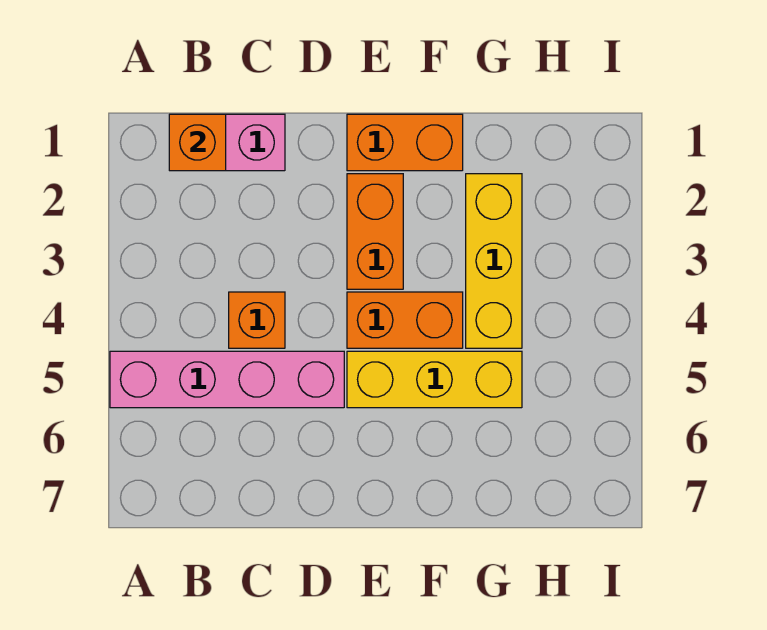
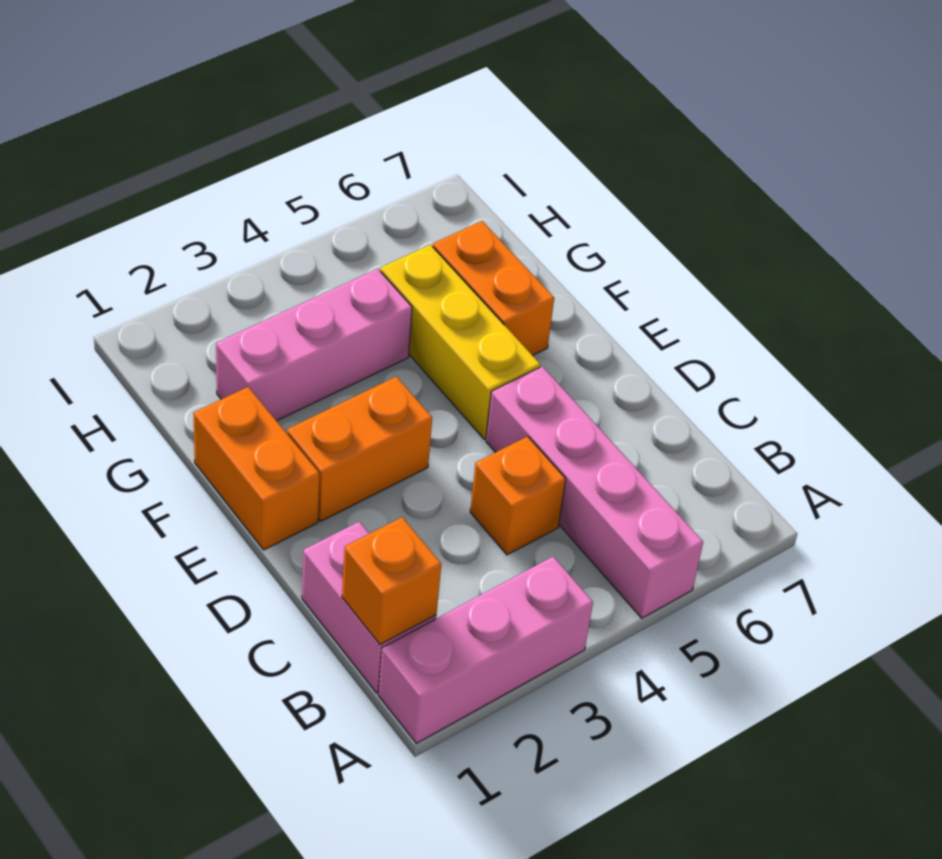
none -> pink 1x3 brick [378,557,593,743]
orange 1x2 brick [347,292,463,348] -> orange 1x2 brick moved to [433,221,554,355]
yellow 1x3 brick [466,174,522,348] -> pink 1x3 brick [216,269,412,421]

